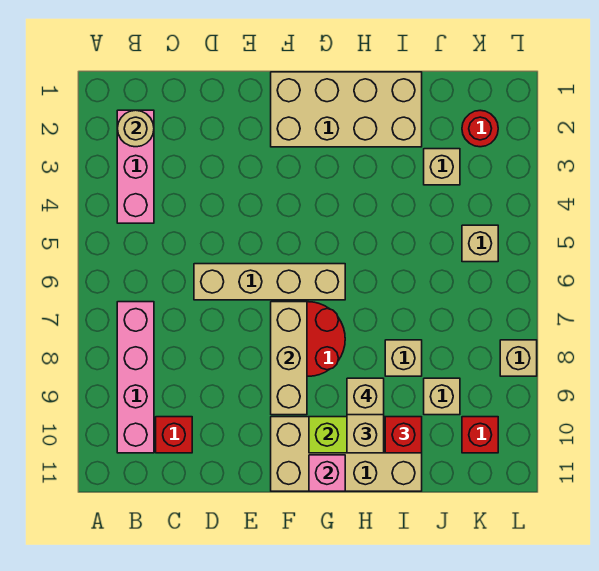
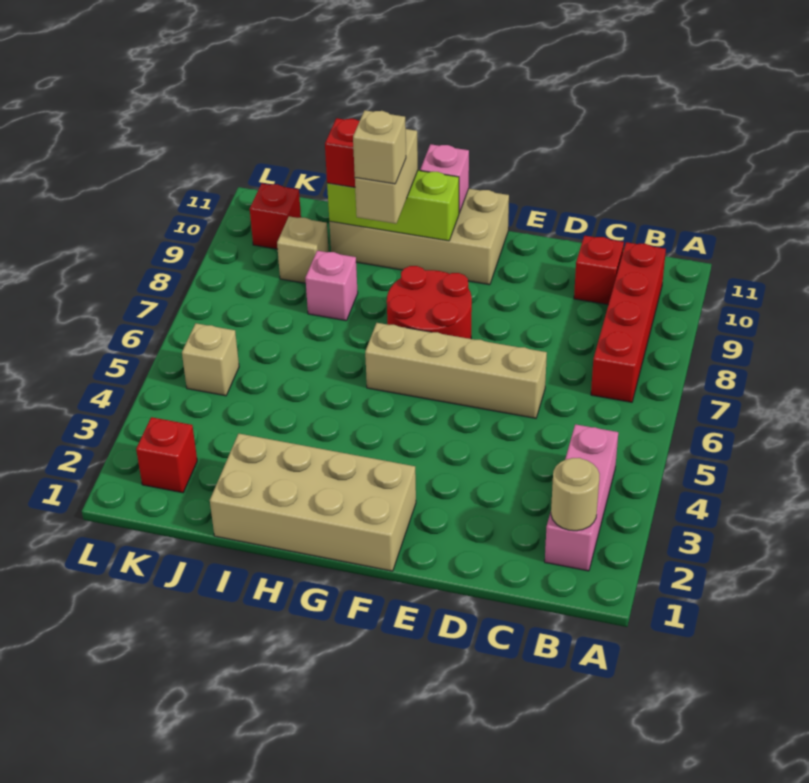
pink 1x4 brick [117,302,154,453] -> red 1x4 brick [591,242,666,402]
tan 1x3 brick [271,302,307,415] -> none
tan 1x1 brick [385,340,422,376] -> pink 1x1 brick [305,251,358,321]
tan 1x1 brick [424,149,460,185] -> none
red 1x1 round brick [462,110,498,147] -> red 1x1 brick [136,417,197,493]
tan 1x1 brick [500,340,537,376] -> none

